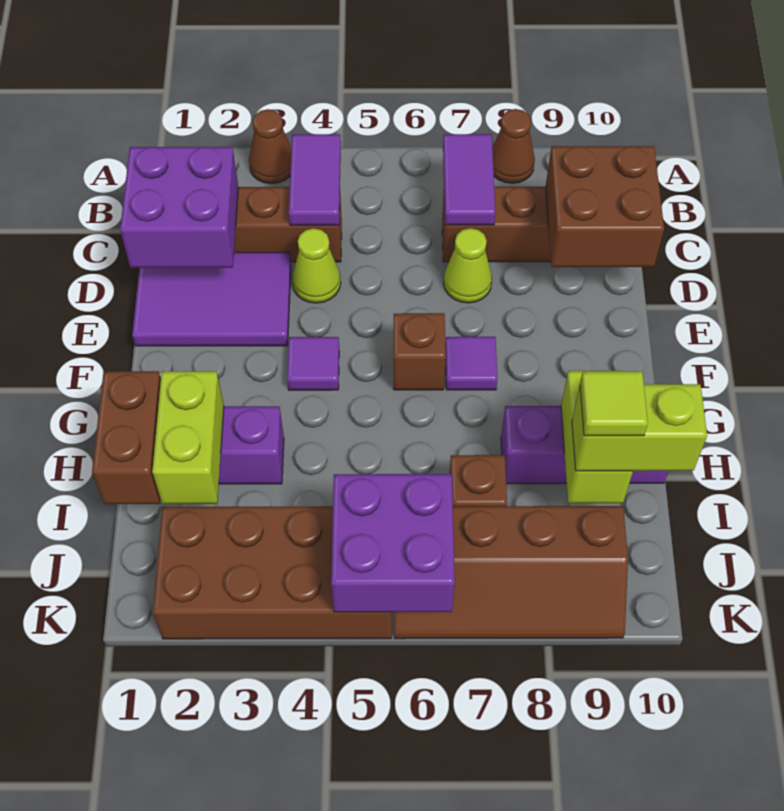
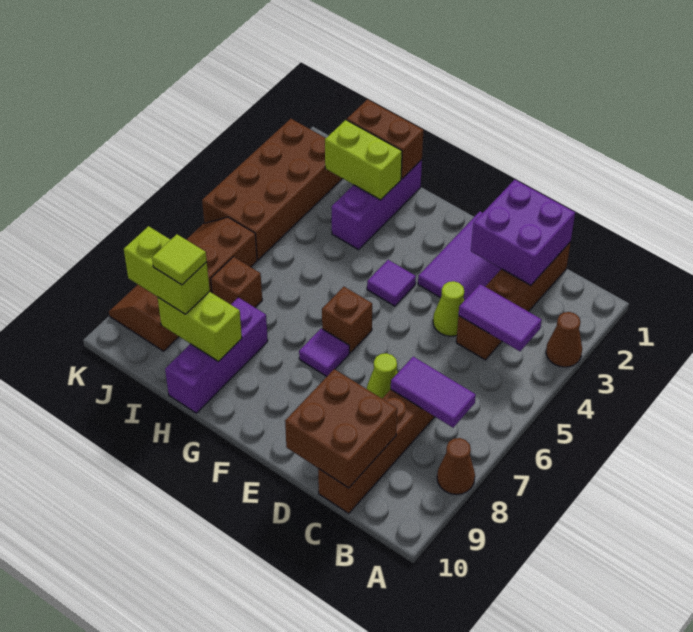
lime 1x2 brick [572,384,707,471] -> lime 1x2 brick turned to [124,226,210,314]
purple 2x2 brick [331,474,455,612] -> none

